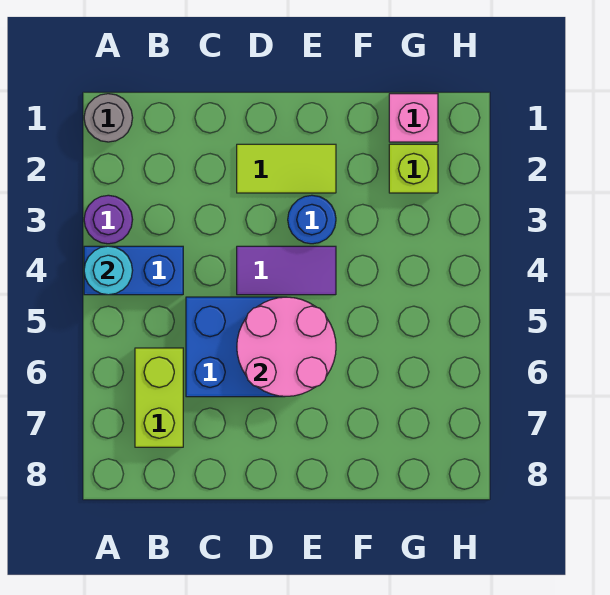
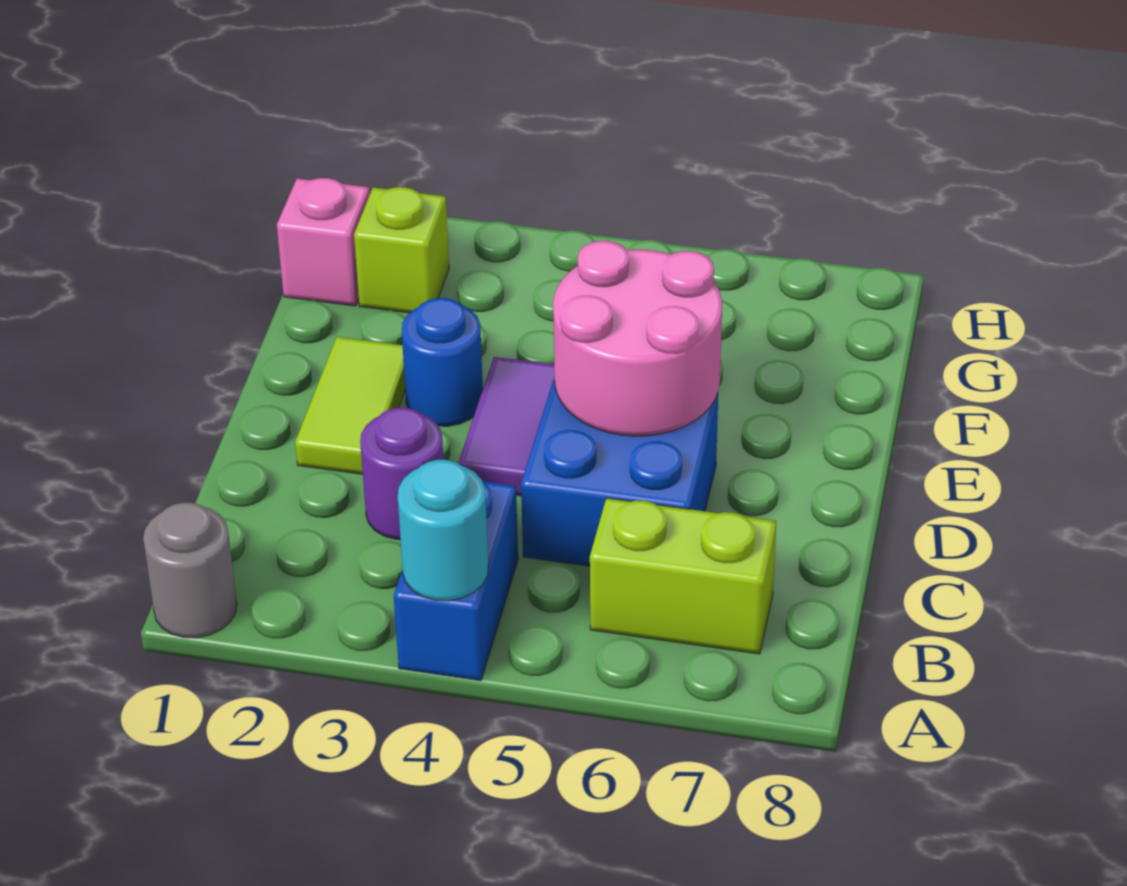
purple 1x1 round brick [84,195,133,244] -> purple 1x1 round brick moved to [360,408,443,540]

